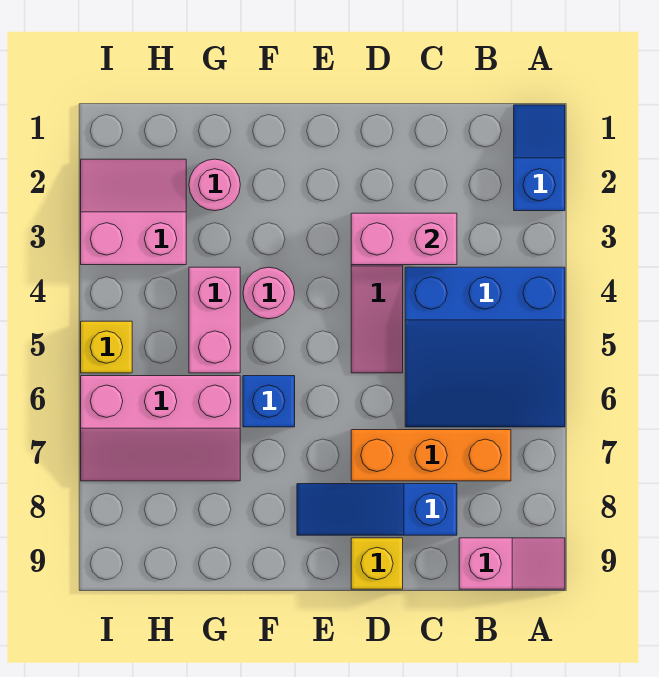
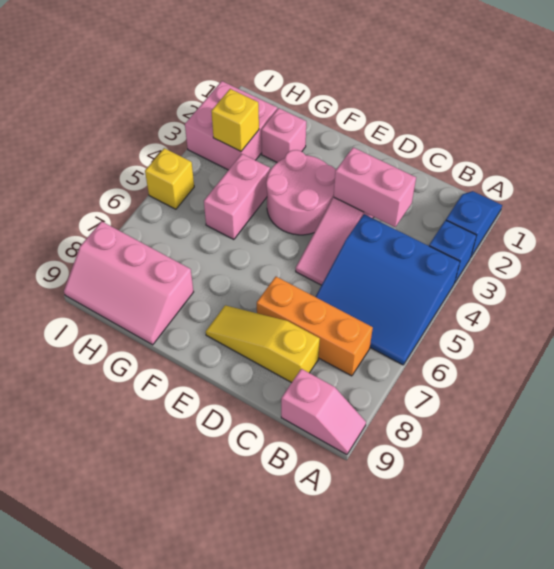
blue 1x3 slope [297,484,457,535] -> yellow 1x3 slope [206,305,320,383]
yellow 1x1 brick [351,538,403,589] -> yellow 1x1 brick moved to [211,89,259,151]
pink 1x1 round brick [243,267,295,319] -> pink 2x2 round brick [266,150,336,235]
blue 1x1 brick [243,376,295,427] -> blue 1x1 brick moved to [429,220,476,282]
pink 1x1 round brick [189,159,240,211] -> pink 1x1 brick [261,108,306,162]
pink 2x3 slope [81,376,240,481] -> pink 2x3 slope moved to [64,221,194,345]
pink 2x2 slope [81,159,186,265] -> pink 2x2 brick [185,81,277,170]

